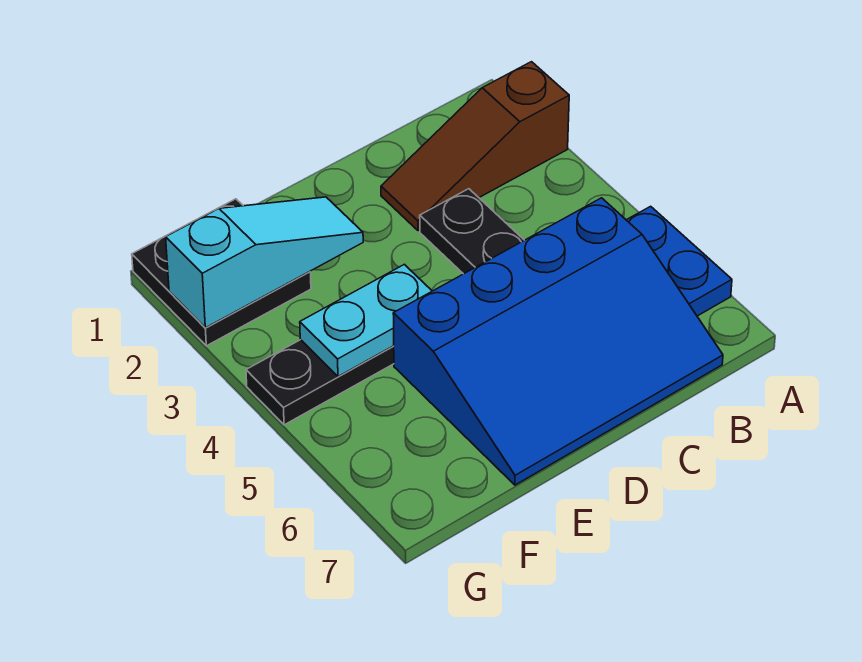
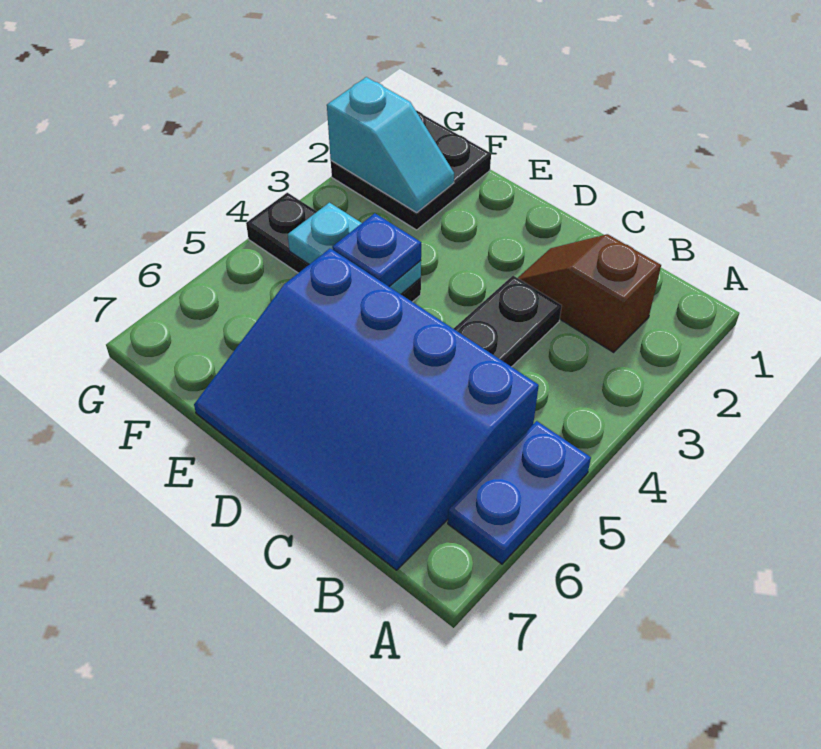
brown 1x3 slope [381,62,569,231] -> brown 1x2 slope [518,234,661,352]
cyan 1x3 slope [166,197,363,328] -> cyan 1x2 slope [327,77,454,213]
none -> blue 1x1 plate [332,213,421,286]

